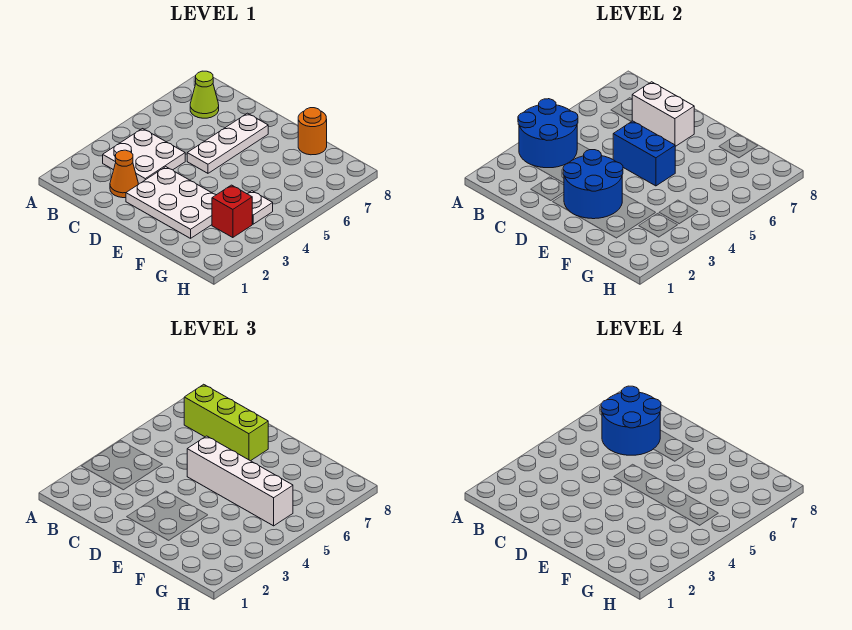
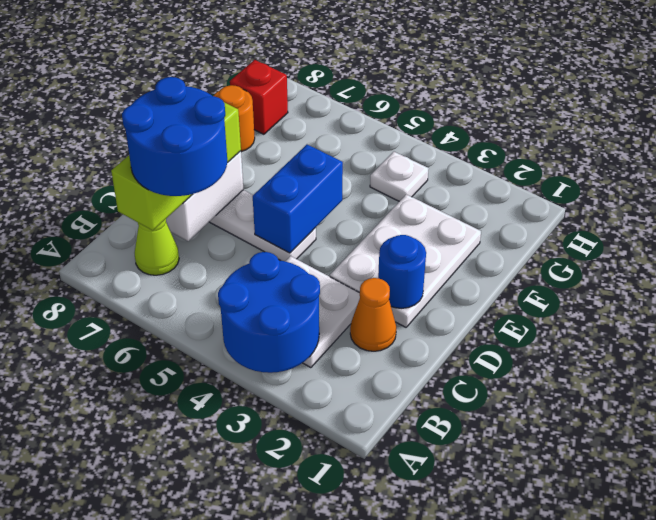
blue 2x2 round brick [563,150,623,219] -> blue 1x1 round brick [378,235,426,308]
white 1x4 brick [187,436,293,526] -> none
red 1x1 brick [212,185,252,238] -> red 1x1 brick moved to [230,60,288,134]

